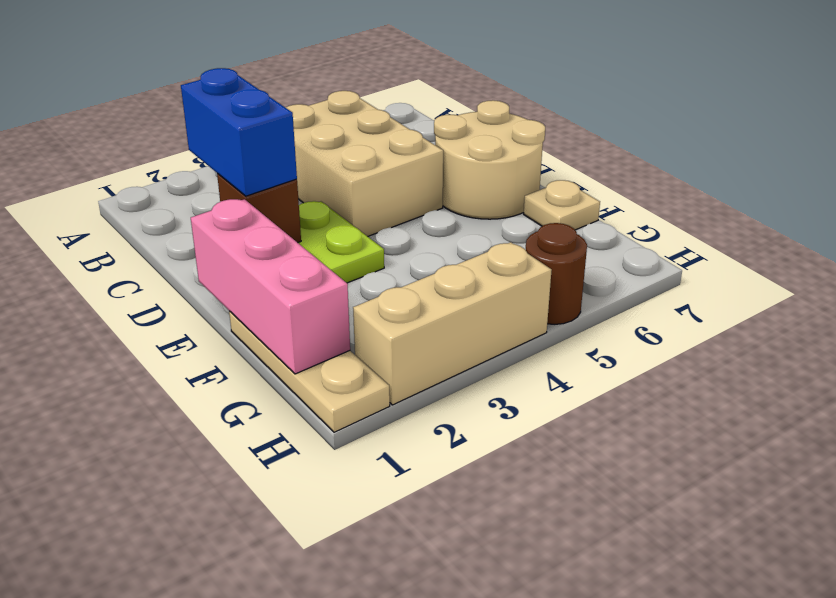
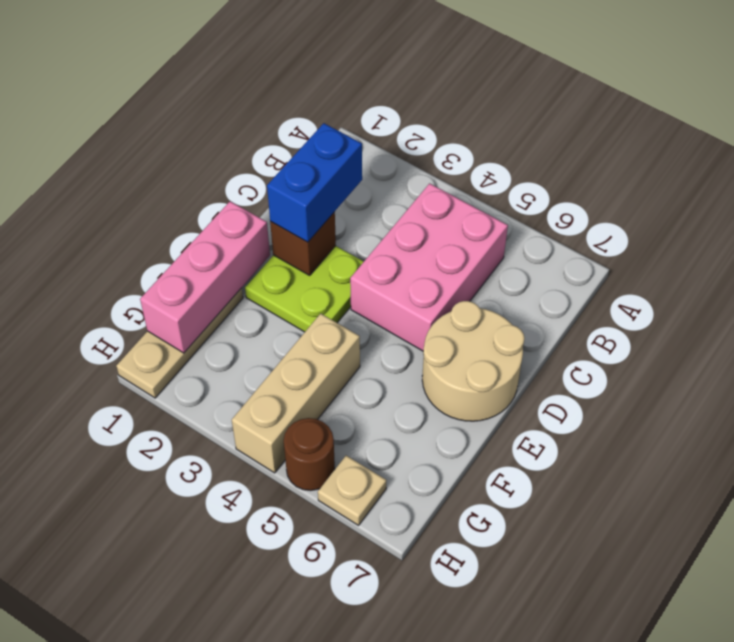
tan 2x3 brick [285,91,443,236] -> pink 2x3 brick [350,183,508,351]
tan 1x1 plate [524,180,600,230] -> tan 1x1 plate moved to [318,455,387,525]
tan 1x3 brick [353,242,552,405] -> tan 1x3 brick turned to [232,314,360,473]

